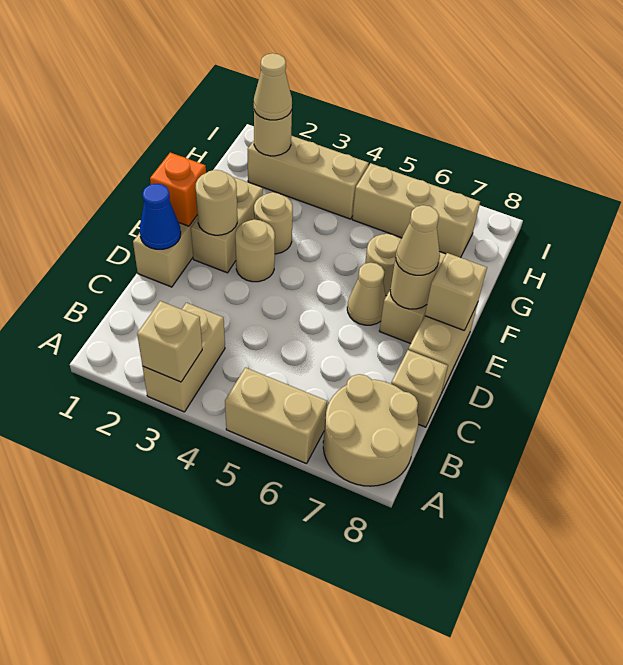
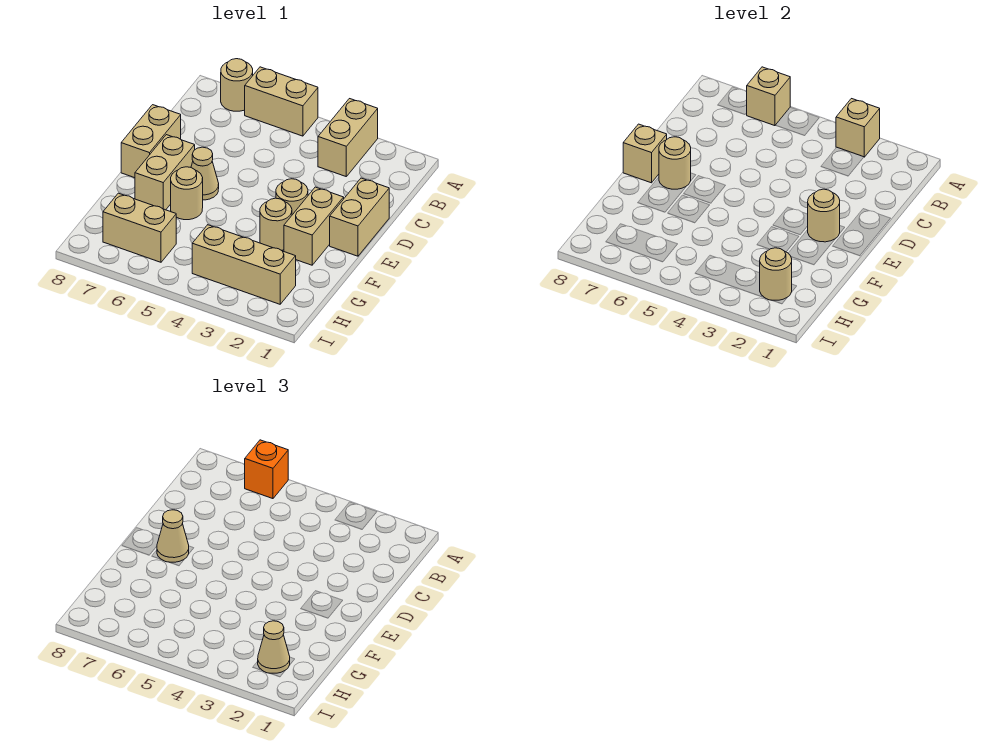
tan 2x2 round brick [323,374,418,486] -> tan 1x1 round brick [221,59,253,111]
tan 1x1 brick [391,350,448,427] -> tan 1x1 brick moved to [747,67,790,126]
blue 1x1 cone [140,184,181,249] -> none
orange 1x1 brick [150,153,206,226] -> orange 1x1 brick moved to [245,440,288,499]
tan 1x3 brick [352,163,480,258] -> tan 1x2 brick [103,193,176,262]

